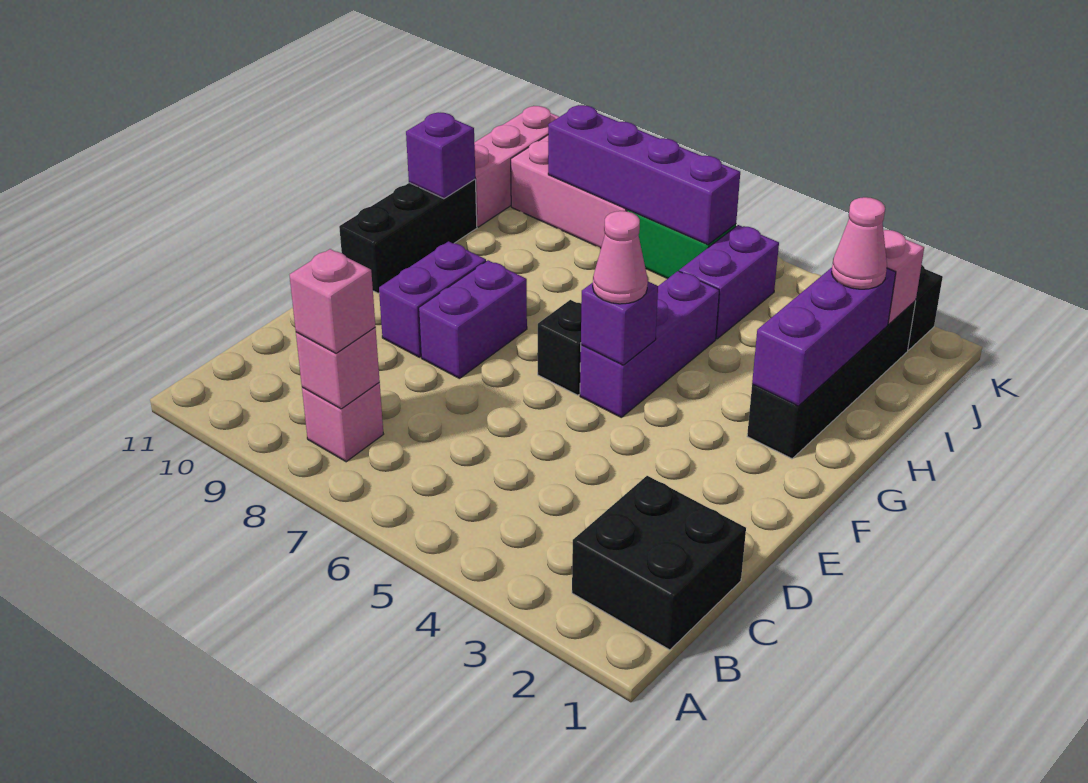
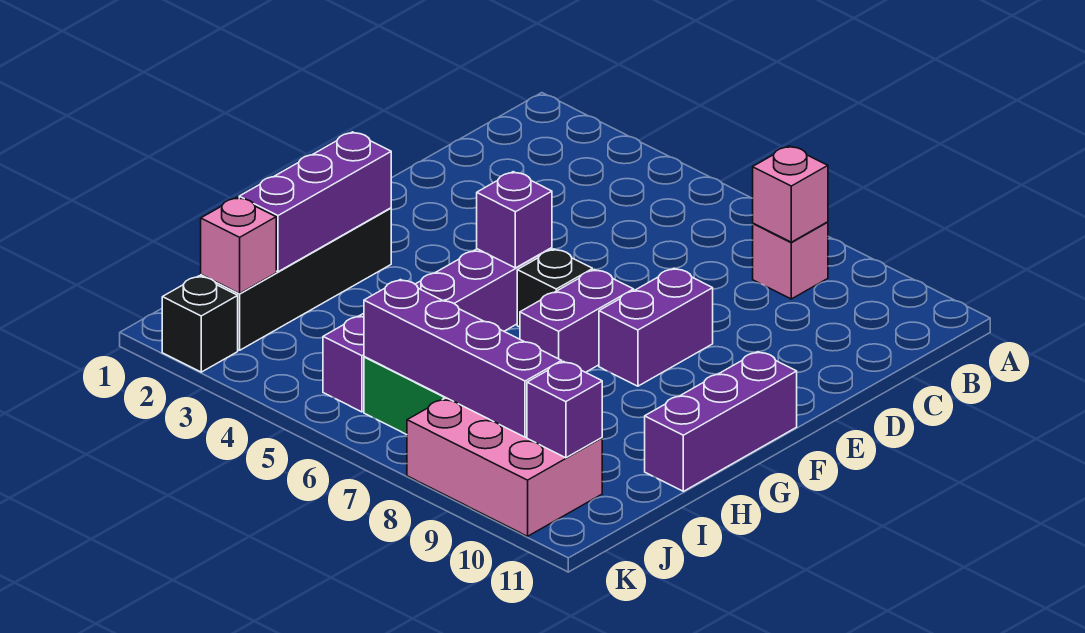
black 2x2 brick [572,476,746,650] -> none
pink 1x1 brick [290,249,376,353] -> none
purple 1x2 brick [379,241,486,357] -> purple 1x2 brick moved to [520,270,634,372]
pink 1x1 cone [593,211,648,304] -> none
black 1x3 brick [339,179,477,293] -> purple 1x3 brick [645,352,797,491]
purple 1x1 brick [406,113,475,199] -> purple 1x1 brick moved to [527,362,602,458]
pink 1x1 cone [831,197,887,289] -> none
pink 1x3 brick [474,106,559,227] -> none

